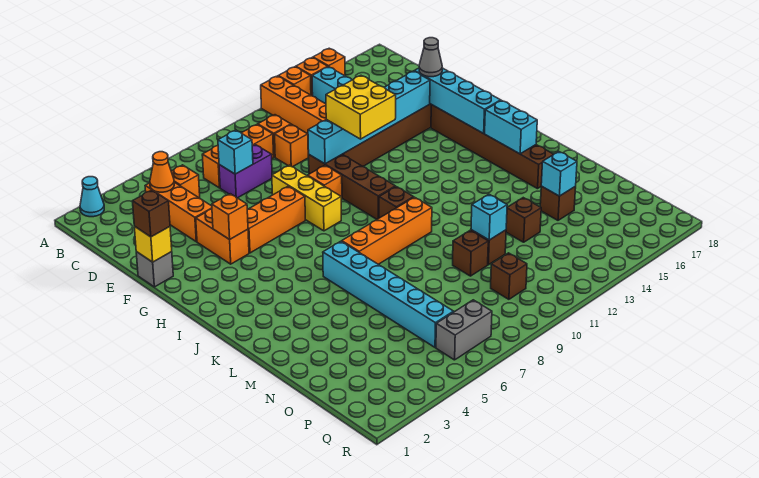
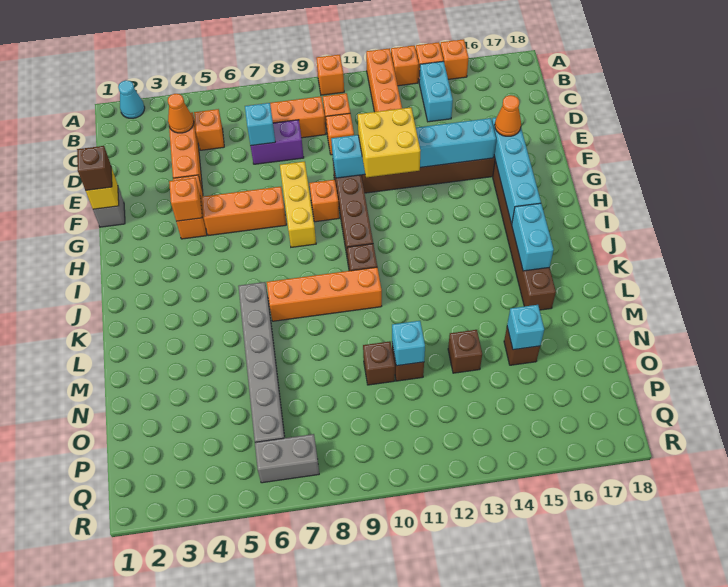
none -> orange 1x1 brick [316,55,344,95]
grey 1x1 cone [419,38,442,77] -> orange 1x1 cone [495,95,521,136]
cyan 1x6 brick [323,241,454,347] -> grey 1x6 brick [238,282,285,442]
brown 1x1 brick [491,253,527,299] -> none

